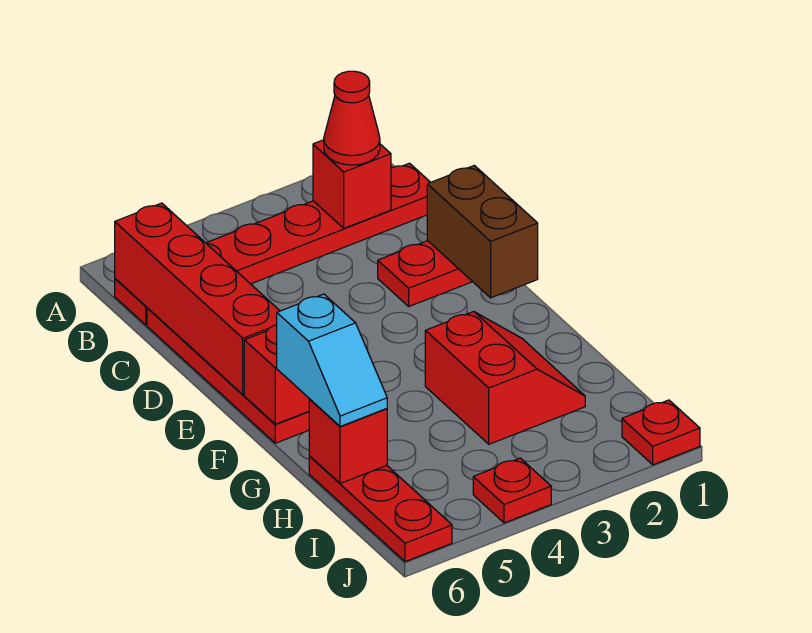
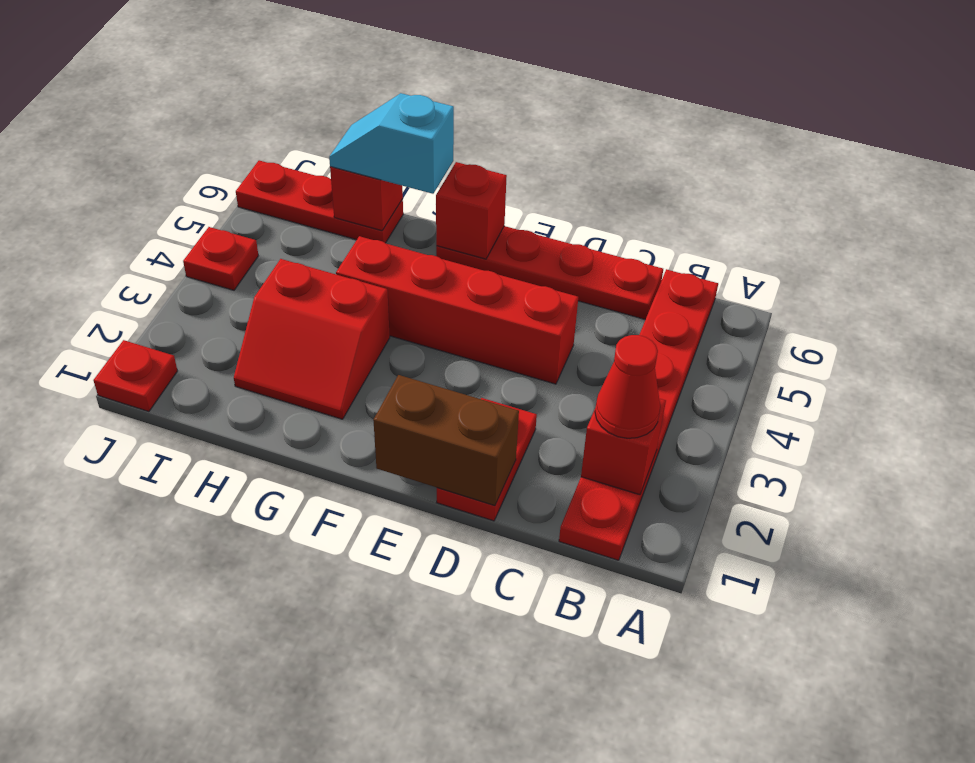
red 1x4 brick [115,203,280,395] -> red 1x4 brick moved to [336,236,578,384]

